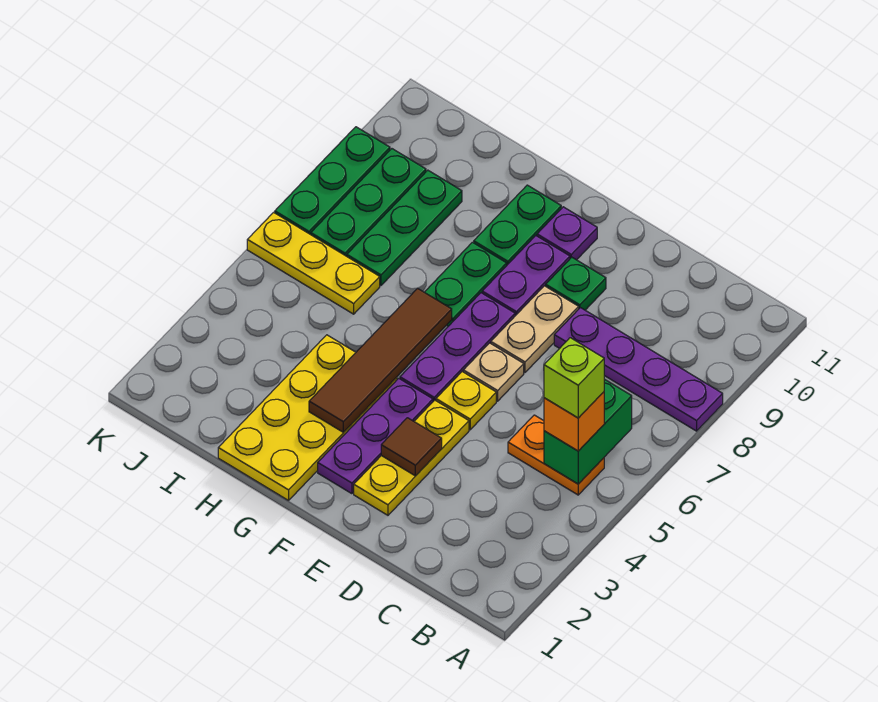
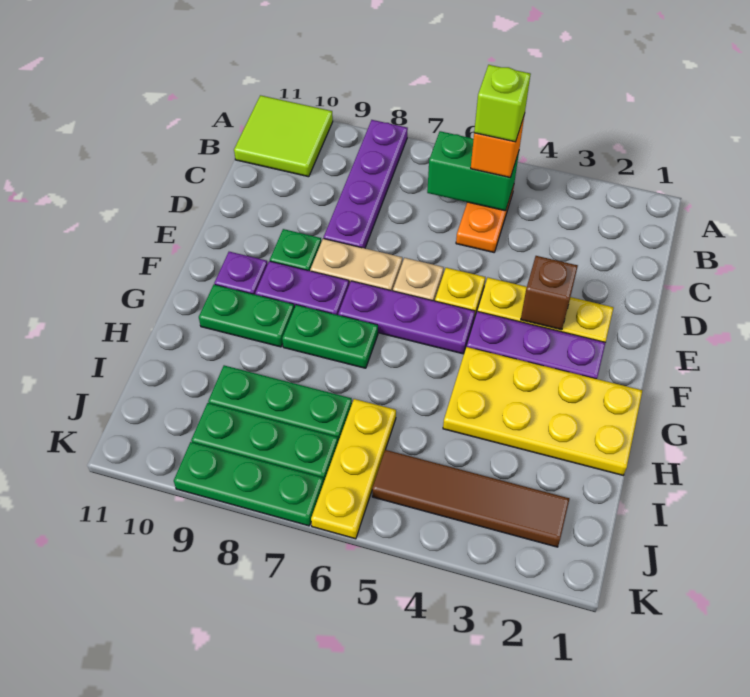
none -> lime 2x2 tile [234,95,333,177]
brown 1x1 tile [381,418,442,476] -> brown 1x1 brick [521,256,578,330]
brown 1x4 tile [309,288,452,432] -> brown 1x4 tile moved to [372,450,569,547]

